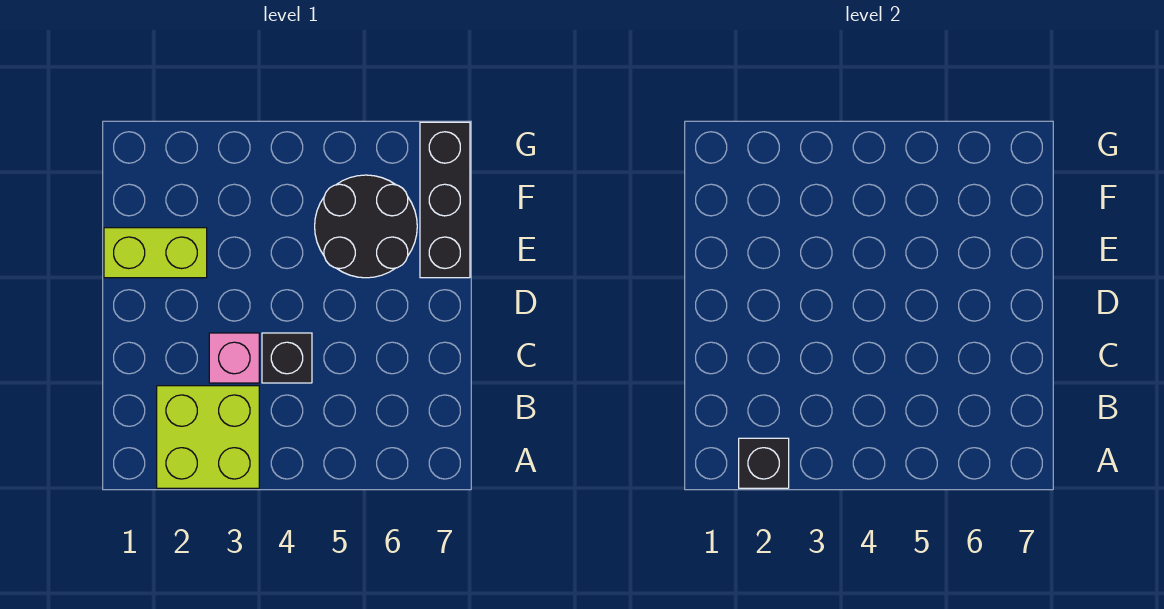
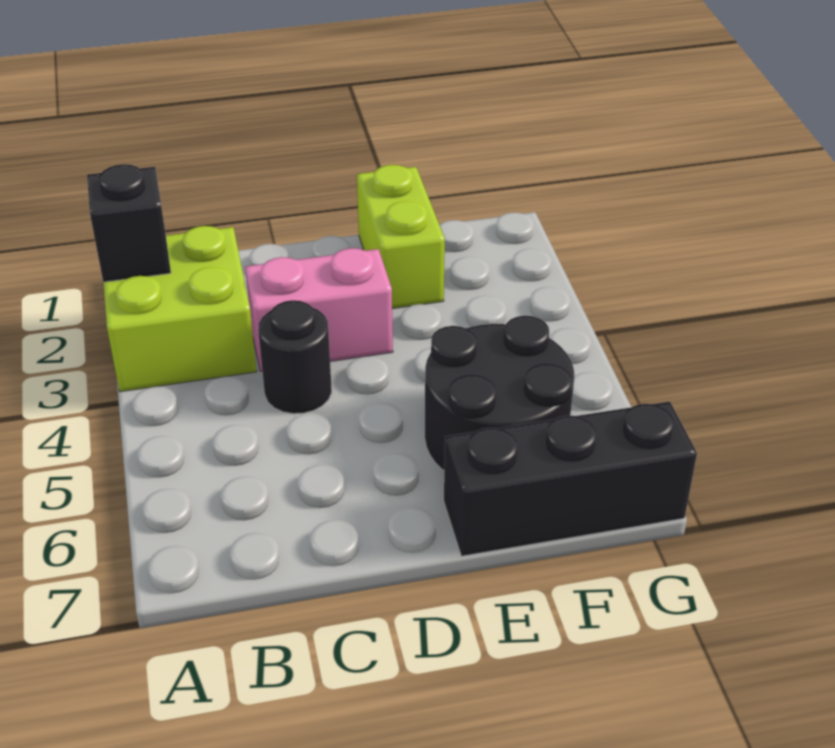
pink 1x1 brick [209,333,259,383] -> pink 1x2 brick [245,248,393,371]
black 1x1 brick [262,333,312,383] -> black 1x1 round brick [258,300,332,414]

